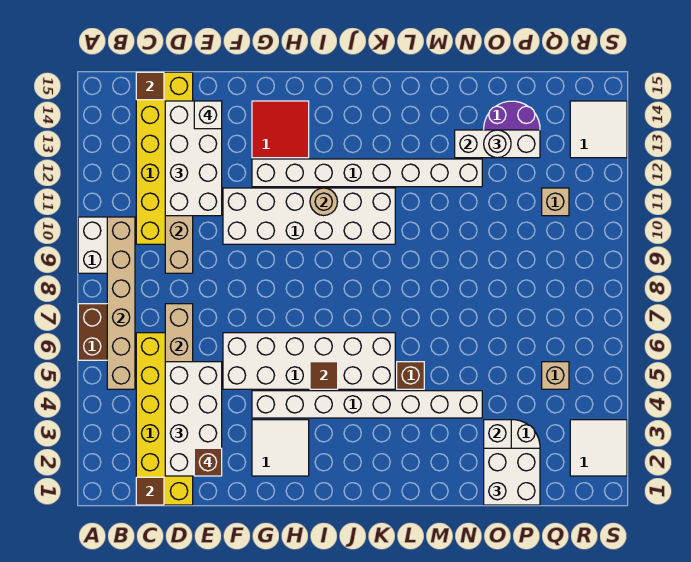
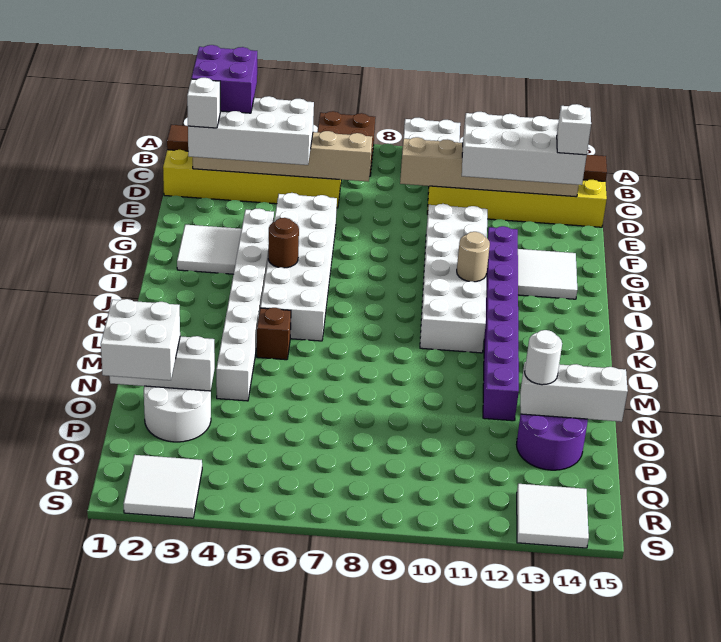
tan 1x6 brick [107,217,135,389] -> none
none -> purple 2x2 brick [191,45,257,113]
brown 1x1 brick [194,448,222,476] -> white 1x1 brick [187,78,220,128]
white 1x8 brick [252,159,482,187] -> purple 1x8 brick [483,226,519,421]
red 2x2 tile [252,101,309,158] -> white 2x2 tile [518,249,577,299]
brown 1x1 tile [310,362,338,389] -> brown 1x1 round brick [268,218,299,268]
white 1x3 brick [455,130,540,158] -> white 1x3 brick turned to [520,362,628,422]
tan 1x1 brick [542,362,569,389] -> none
tan 1x1 brick [542,188,569,216] -> none

